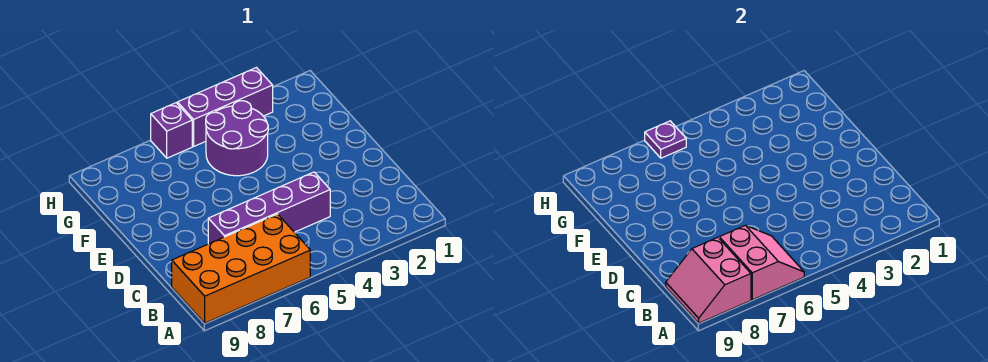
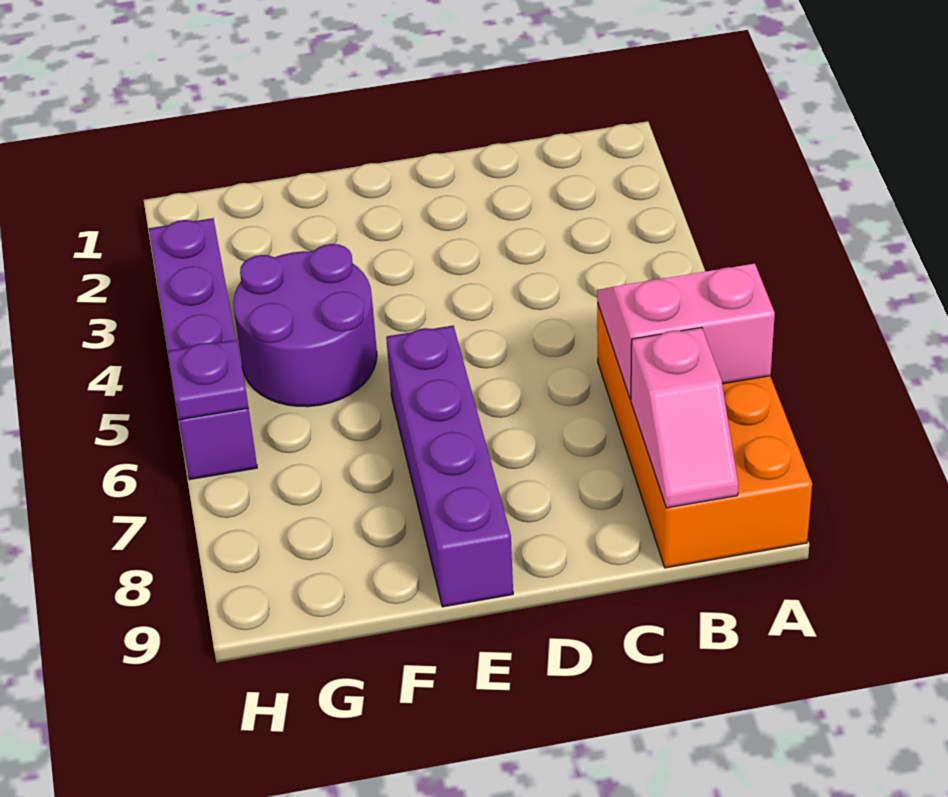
pink 2x2 slope [666,237,751,323] -> pink 1x2 slope [631,327,738,508]
purple 1x4 brick [208,172,330,244] -> purple 1x4 brick moved to [386,326,513,607]

